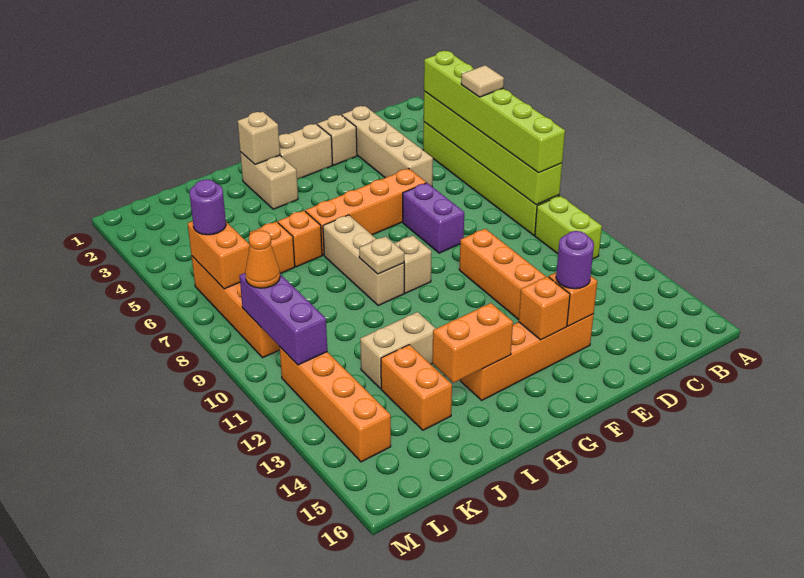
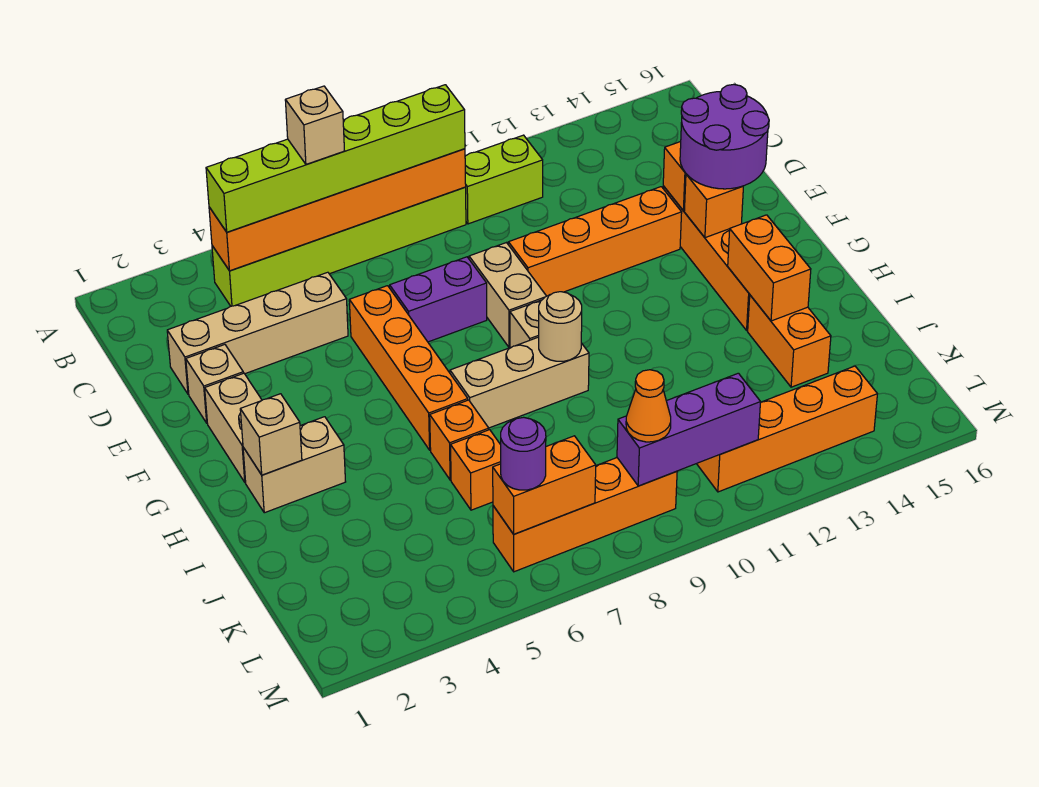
lime 1x6 brick [423,91,562,205] -> orange 1x6 brick [209,149,466,271]
tan 1x1 tile [461,65,504,97] -> tan 1x1 brick [285,86,344,165]
purple 1x1 round brick [556,231,594,289] -> purple 2x2 round brick [680,84,769,189]
tan 1x1 plate [359,236,404,274] -> tan 1x1 round brick [539,292,582,361]
tan 1x2 brick [360,312,436,389] -> tan 1x2 brick moved to [469,243,546,348]
orange 1x2 brick [381,345,452,430] -> orange 1x2 brick turned to [748,295,831,387]

